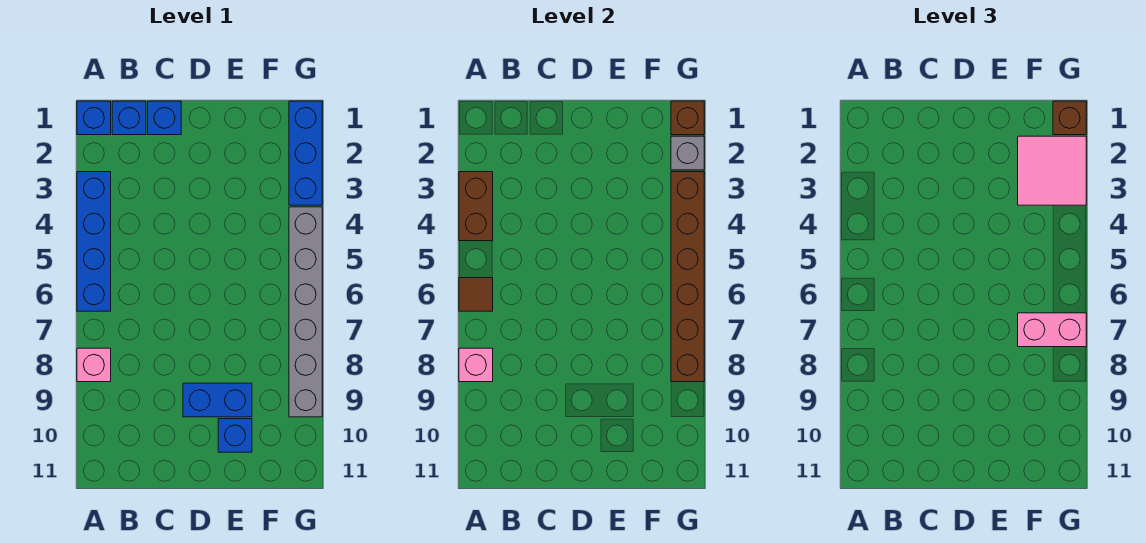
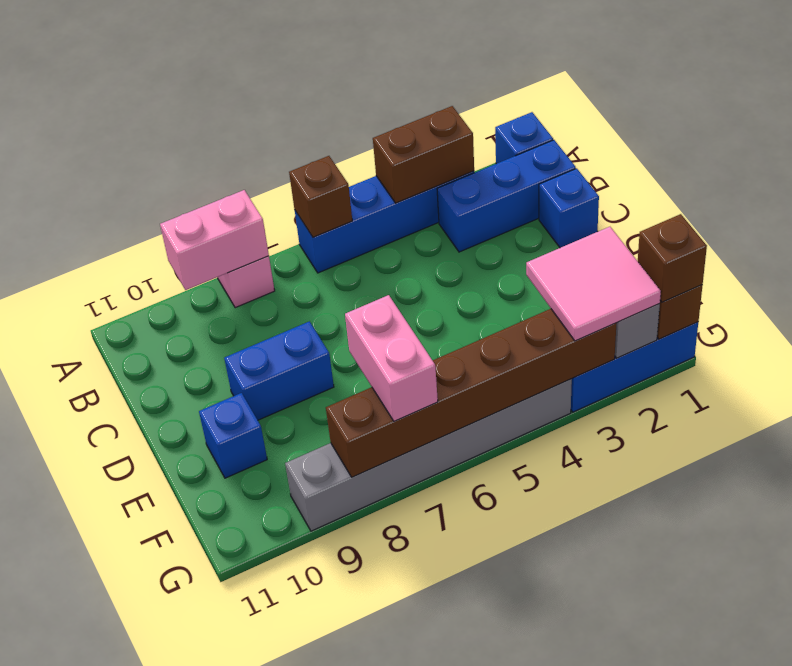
brown 1x1 tile [459,278,493,311] -> brown 1x1 brick [289,156,352,237]
pink 1x1 brick [459,348,493,382] -> pink 1x2 brick [160,190,269,290]
blue 1x1 brick [112,101,146,135] -> blue 1x3 brick [437,140,576,252]
blue 1x2 brick [183,383,252,417] -> blue 1x2 brick turned to [224,321,334,420]

